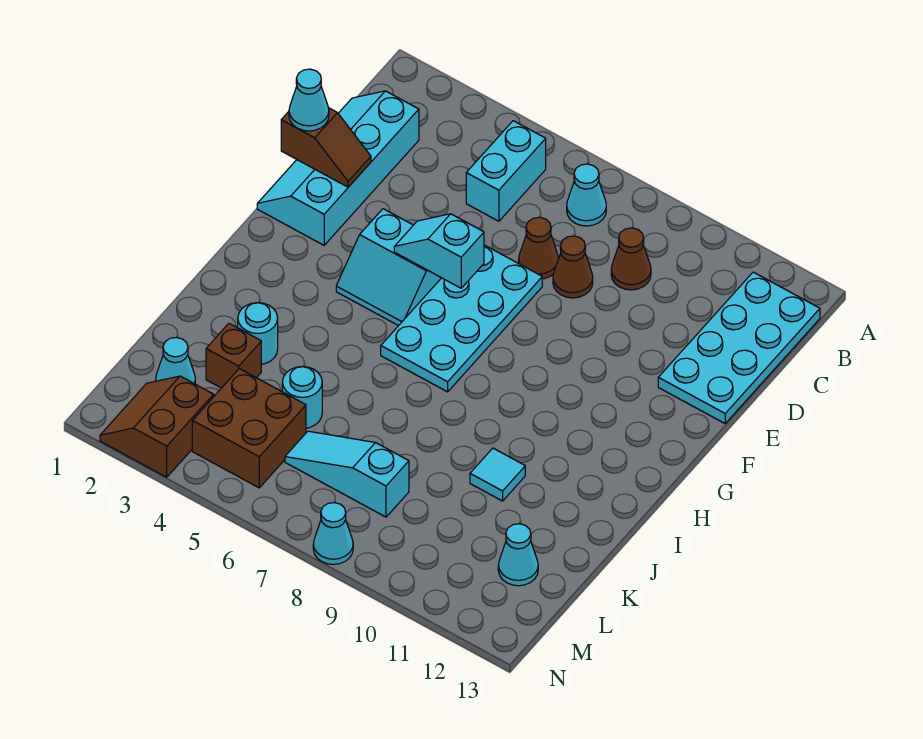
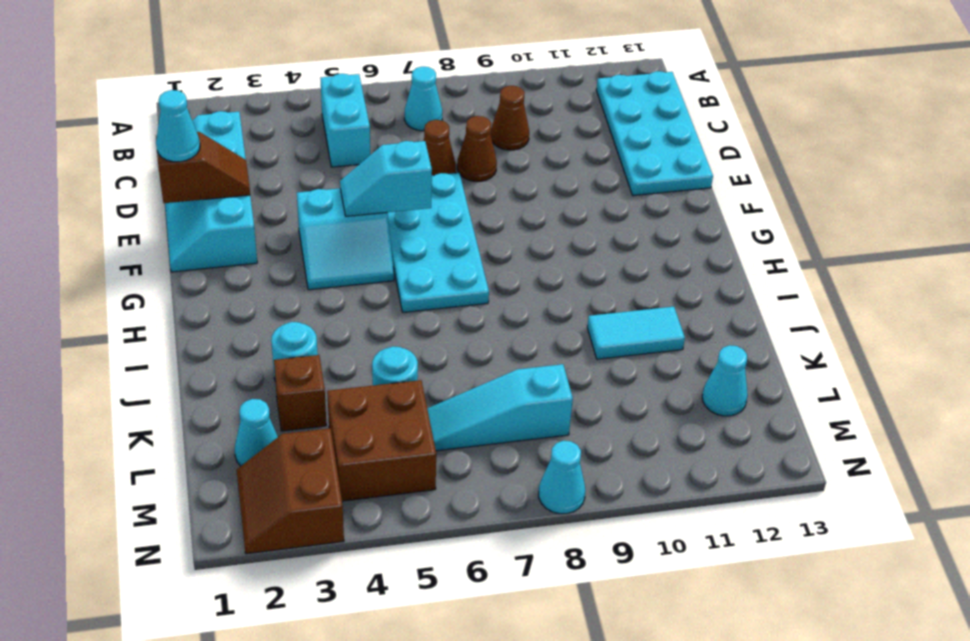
cyan 1x1 tile [470,448,525,501] -> cyan 1x2 tile [587,307,685,359]

